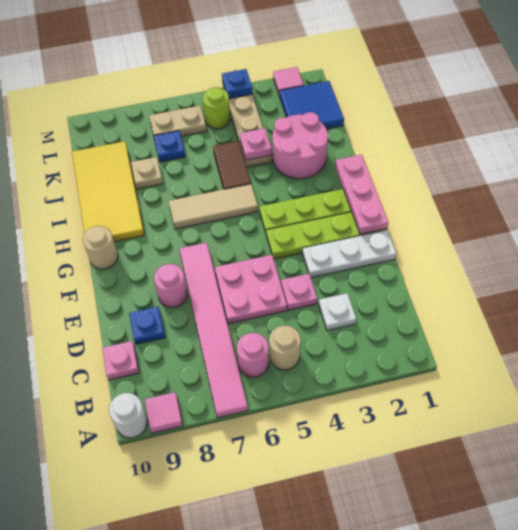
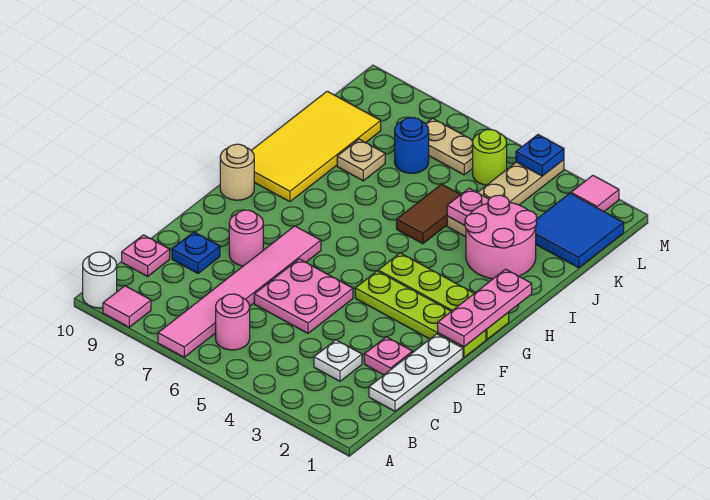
tan 1x1 round brick [269,326,301,370] -> none
pink 1x1 plate [281,274,317,310] -> pink 1x1 plate moved to [364,337,412,375]
white 1x3 plate [302,230,396,278] -> white 1x3 plate turned to [369,334,463,411]
tan 1x3 tile [169,184,258,229] -> none
blue 1x1 plate [154,131,185,162] -> blue 1x1 round brick [395,117,429,173]

